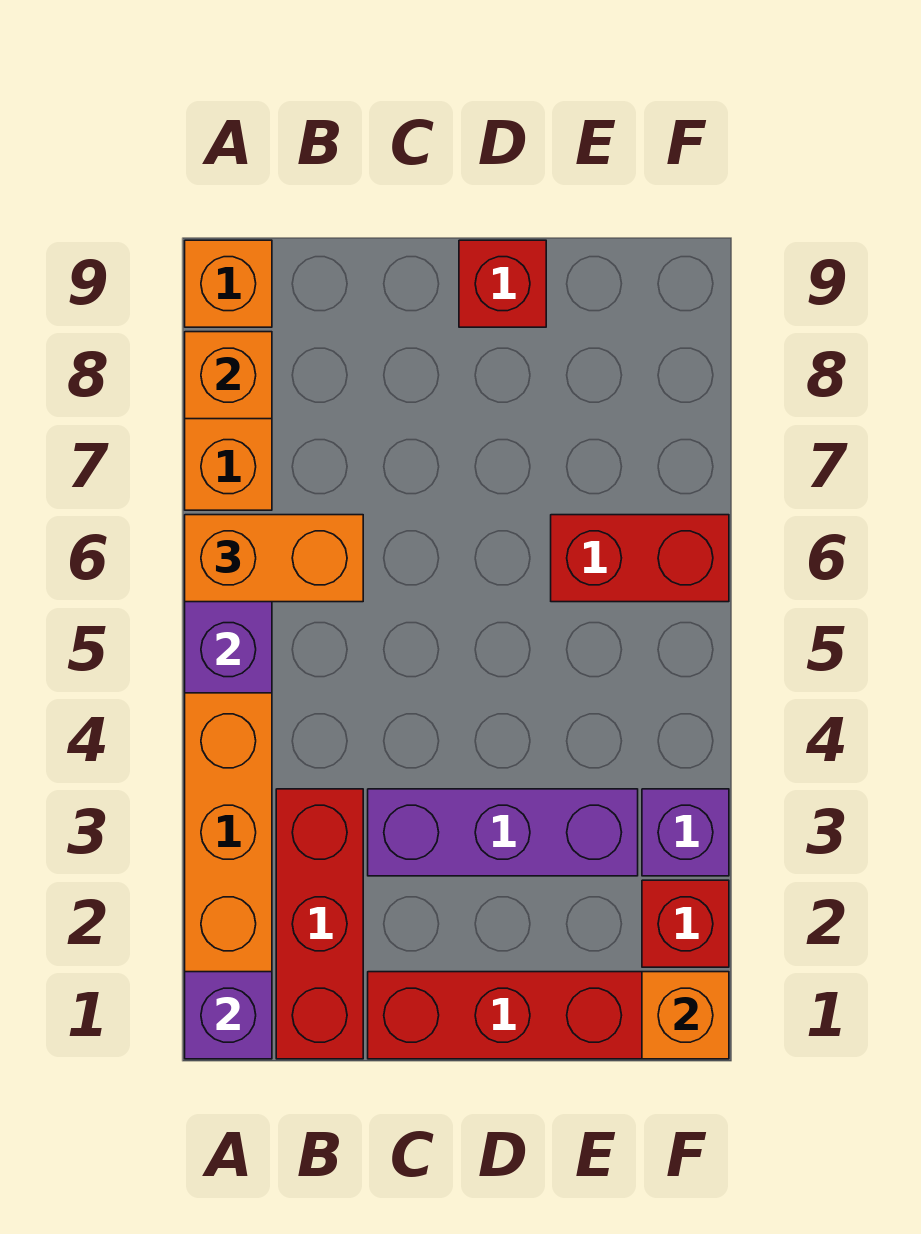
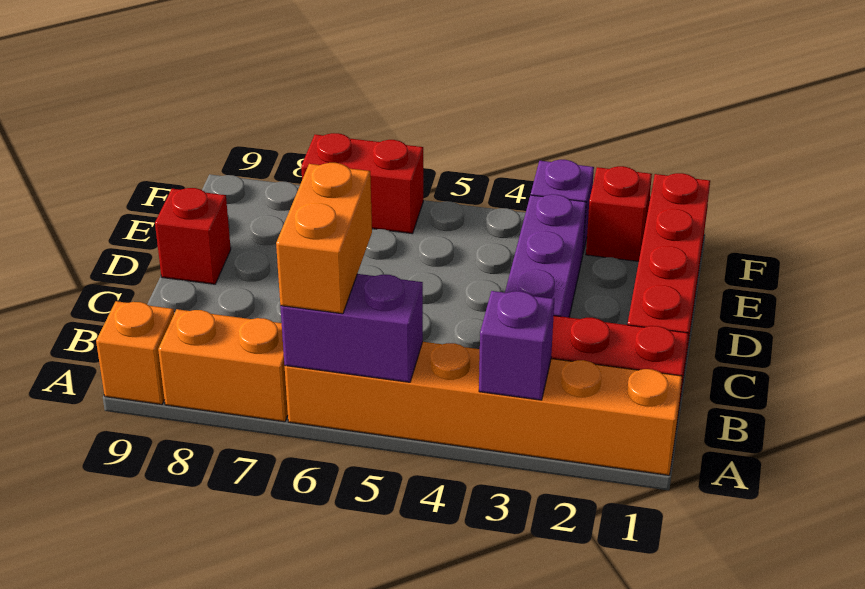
purple 1x1 brick [185,972,272,1059] -> purple 1x1 brick moved to [479,291,554,400]
orange 1x1 brick [185,332,272,419] -> none
red 1x2 brick [551,515,729,602] -> red 1x2 brick turned to [301,133,423,234]
orange 1x1 brick [642,972,729,1059] -> none

